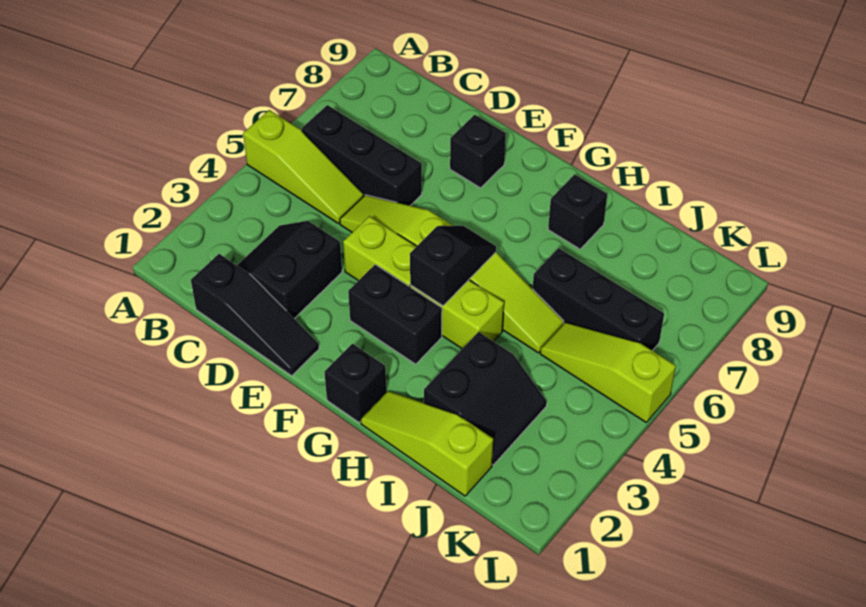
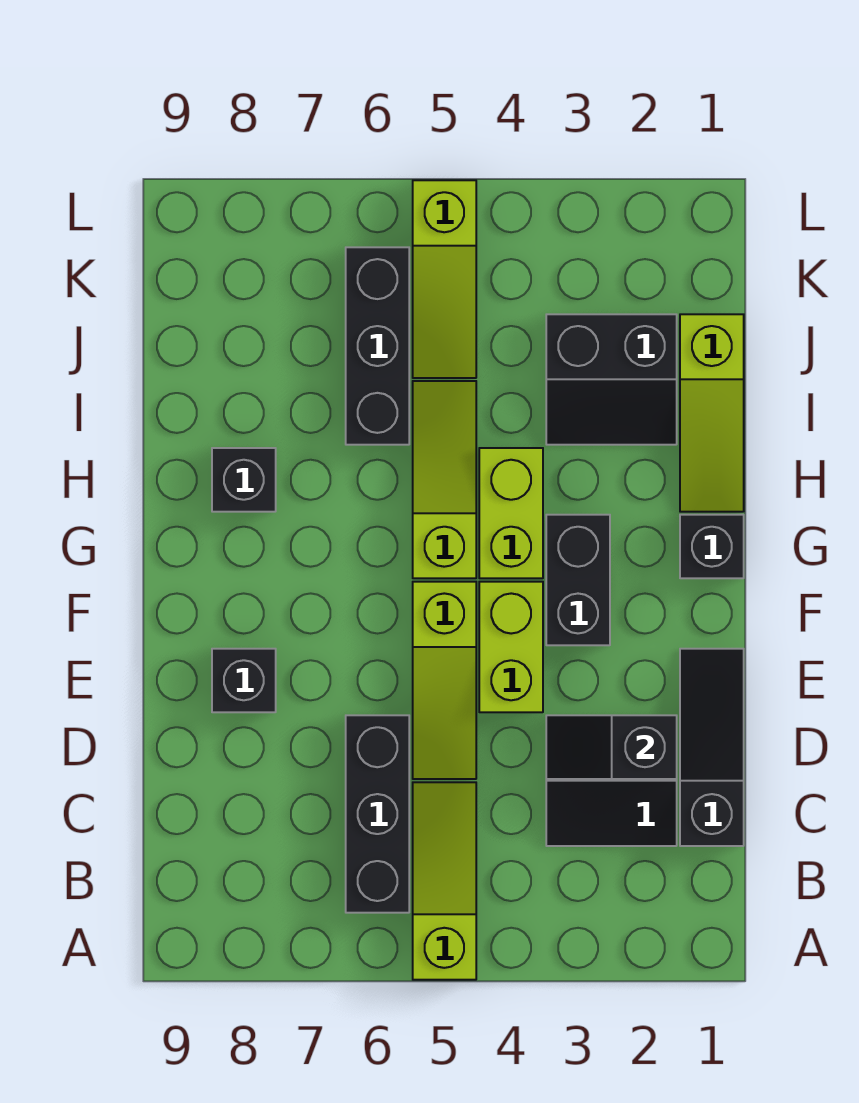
black 1x2 slope [410,226,496,306] -> black 1x2 slope moved to [546,715,677,779]
black 2x2 slope [424,332,547,465] -> black 2x2 slope turned to [546,314,677,445]

